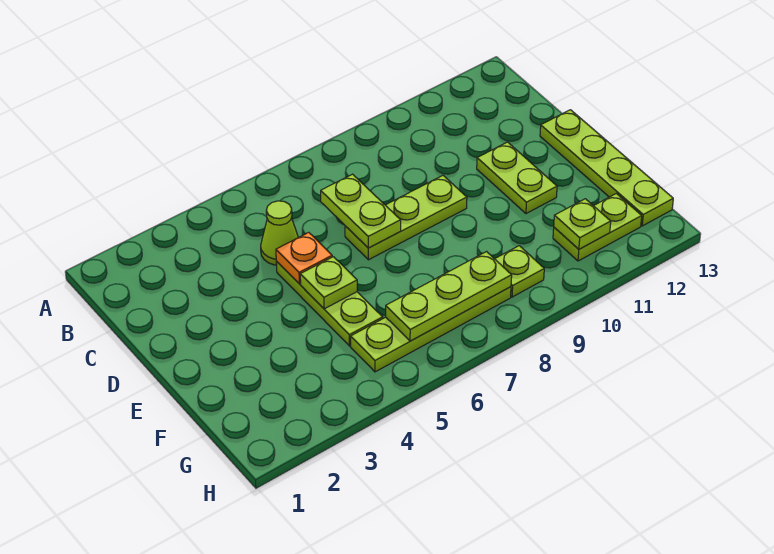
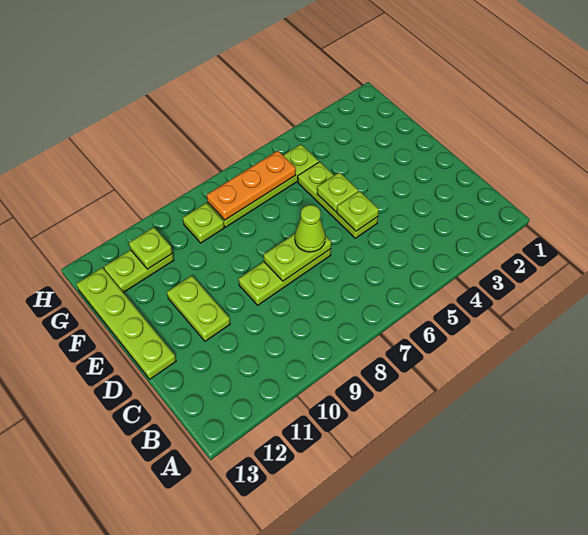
lime 1x1 cone [261,201,298,265] -> lime 1x1 cone moved to [295,205,325,252]
lime 1x2 plate [321,174,401,248] -> lime 1x2 plate turned to [263,234,331,281]
orange 1x1 plate [276,232,332,284] -> lime 1x1 plate [337,191,379,231]
lime 1x3 plate [386,252,512,341] -> orange 1x3 plate [207,151,296,220]

